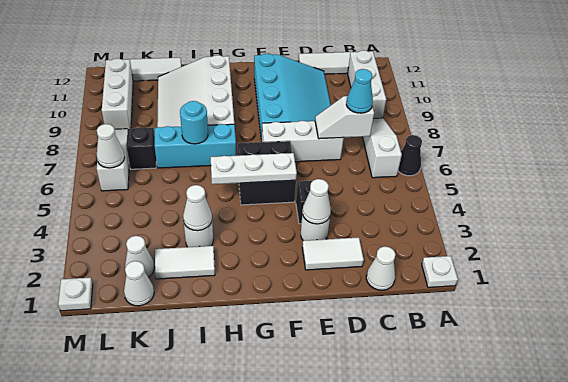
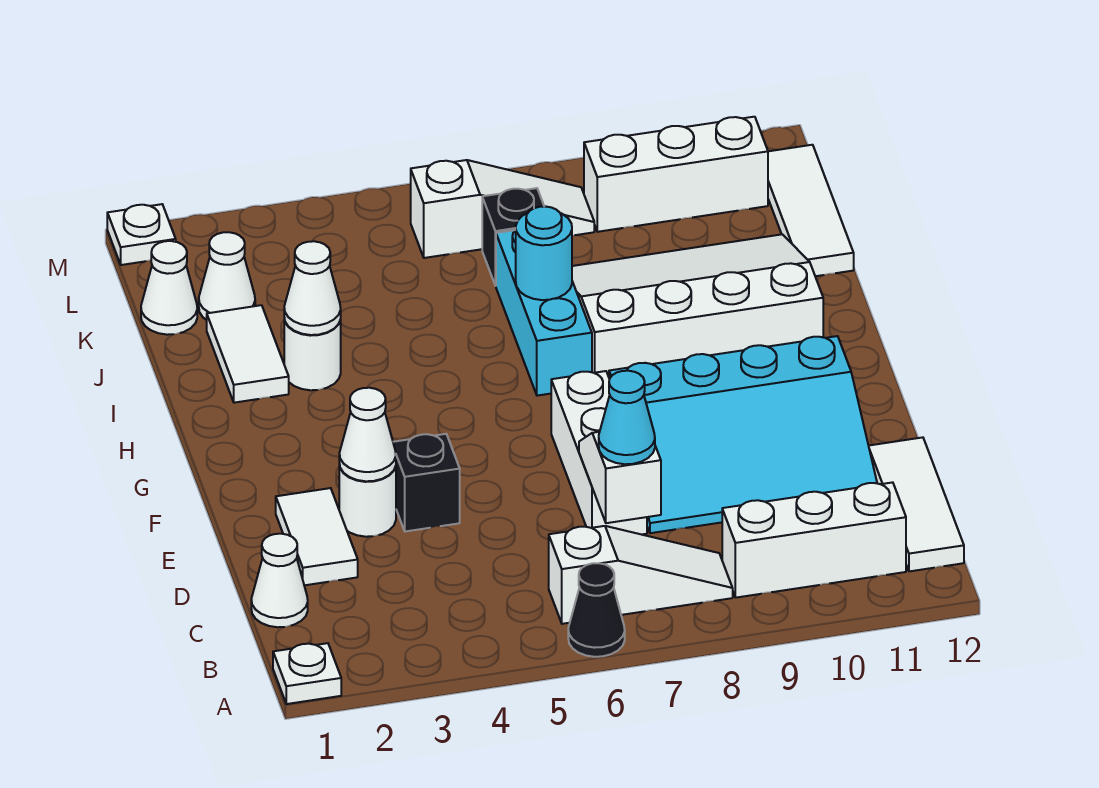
black 2x2 brick [237,141,296,205] -> none
white 1x3 plate [211,153,297,184] -> none
white 1x1 cone [97,124,125,168] -> none

